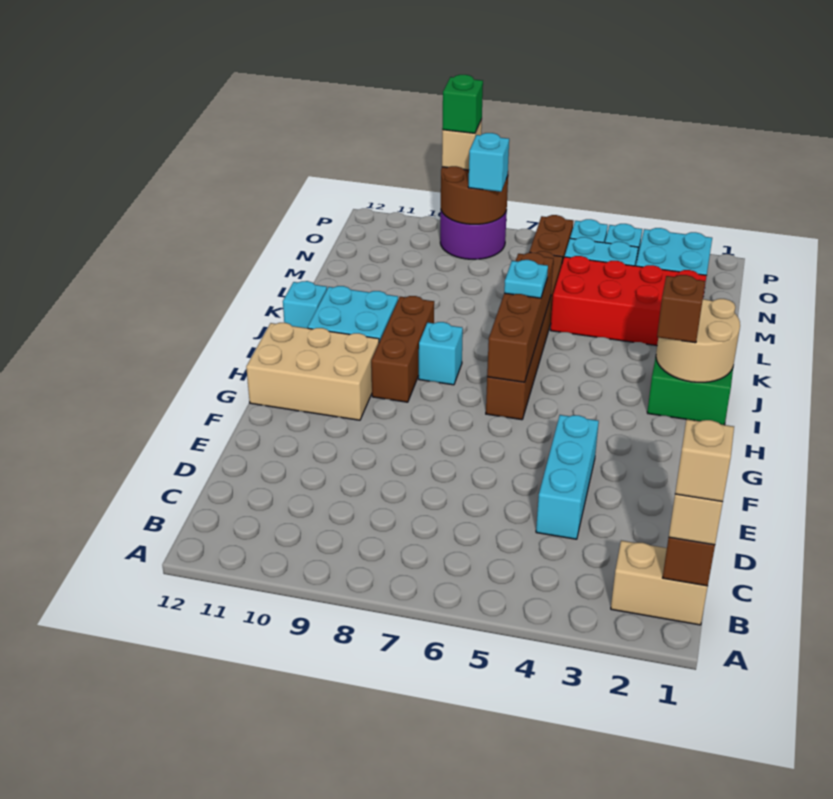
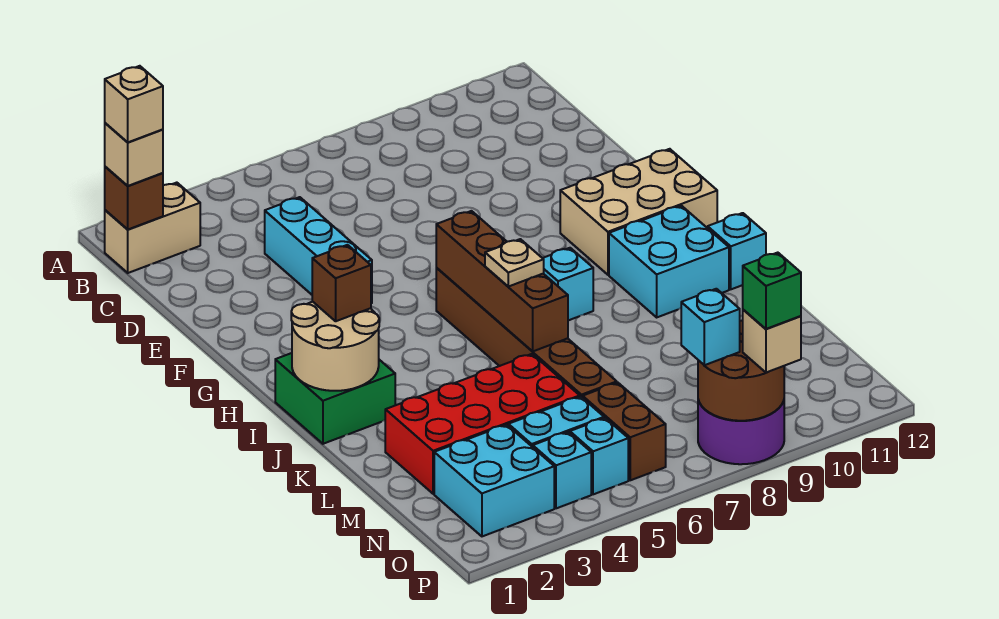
brown 1x3 brick [371,296,434,402] -> none
cyan 1x1 plate [504,260,548,298] -> tan 1x1 plate [485,239,544,287]

